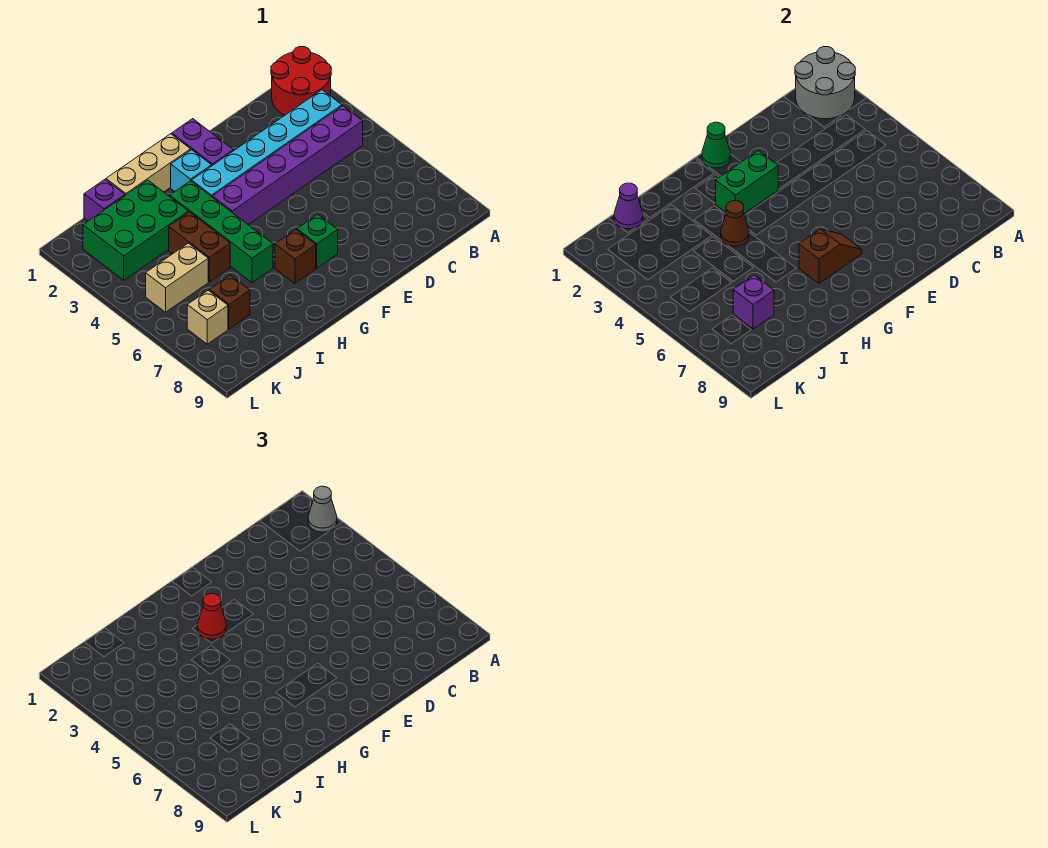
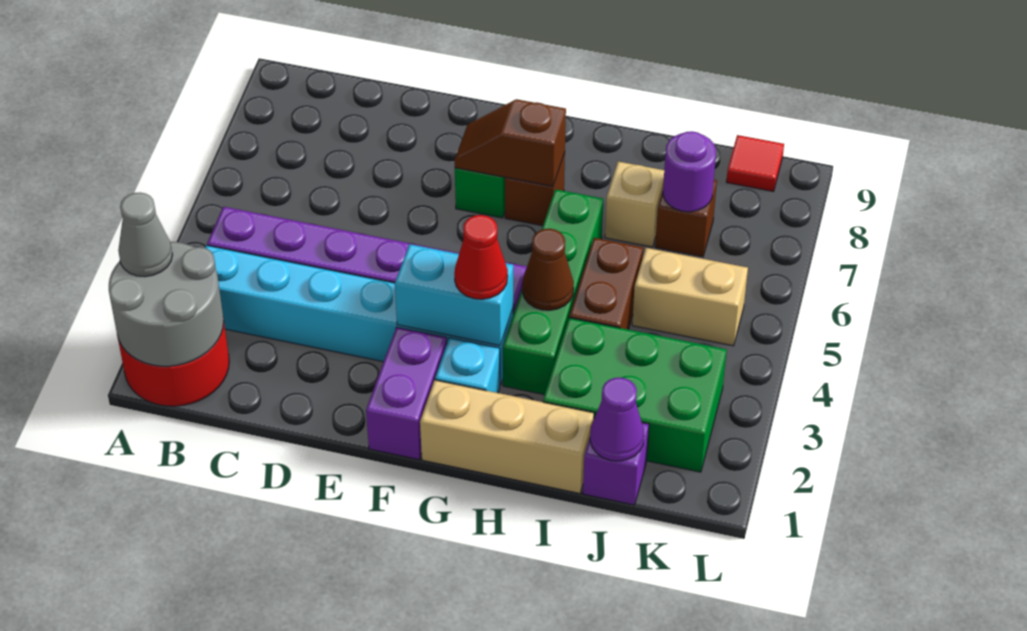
green 1x1 cone [702,122,730,168] -> none
green 1x2 brick [716,150,778,214] -> cyan 1x2 brick [395,244,513,345]
purple 1x1 brick [733,275,774,329] -> purple 1x1 round brick [663,131,716,212]
tan 1x1 brick [187,290,228,344] -> tan 1x1 brick moved to [605,162,664,247]
none -> red 1x1 tile [726,135,784,192]

